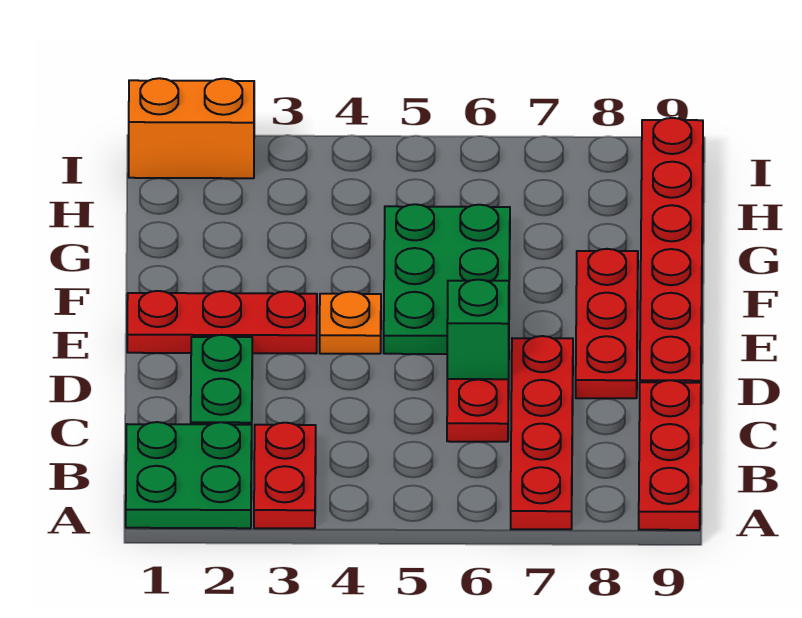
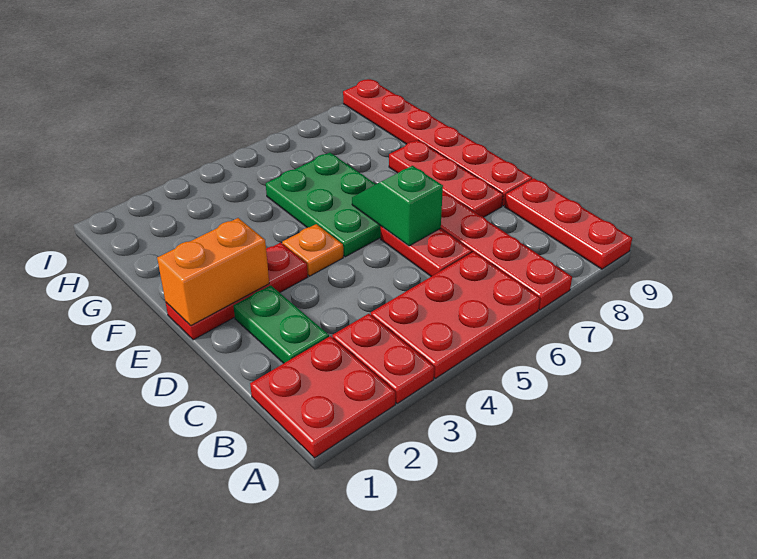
green 2x2 plate [126,422,252,528] -> red 2x2 plate [250,336,395,458]
none -> red 2x3 plate [371,252,540,378]
orange 1x2 brick [129,78,254,178] -> orange 1x2 brick moved to [157,218,269,326]

